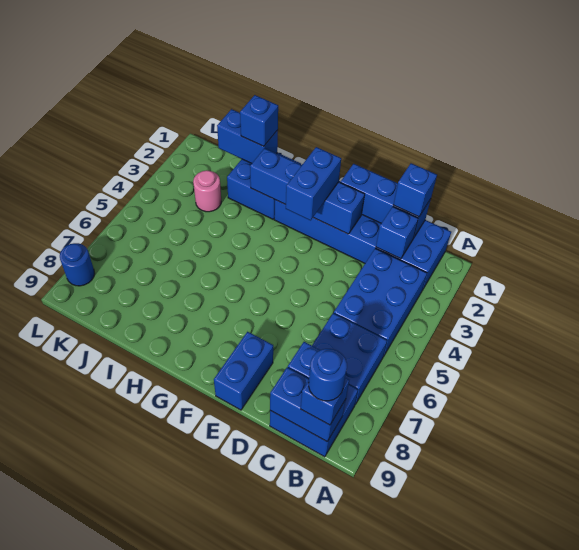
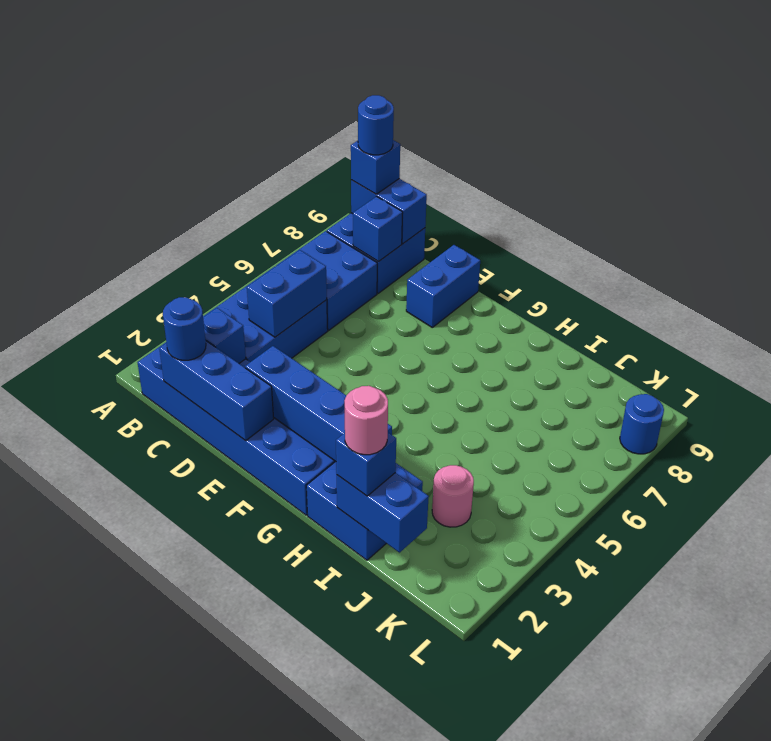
blue 1x1 brick [394,163,437,217] -> blue 1x1 round brick [163,297,206,360]
blue 1x2 brick [285,147,341,220] -> blue 1x2 brick moved to [247,250,327,337]
none -> pink 1x1 round brick [344,386,388,455]

